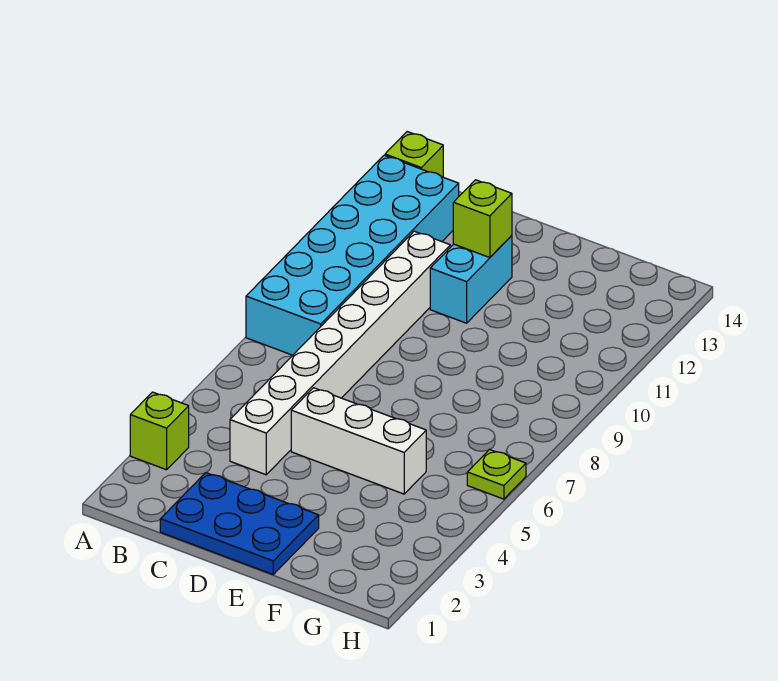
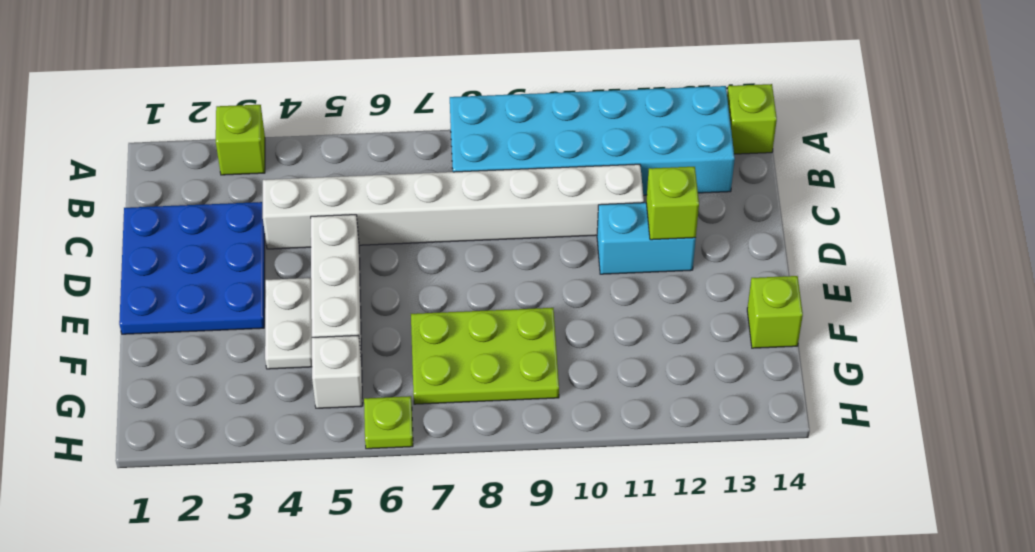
blue 2x3 plate [160,473,319,574] -> blue 3x3 plate [119,202,265,334]
none -> white 1x2 plate [265,278,312,369]
none -> lime 2x3 plate [411,308,559,404]
none -> lime 1x1 brick [747,276,803,348]
none -> white 1x1 brick [312,336,363,408]

